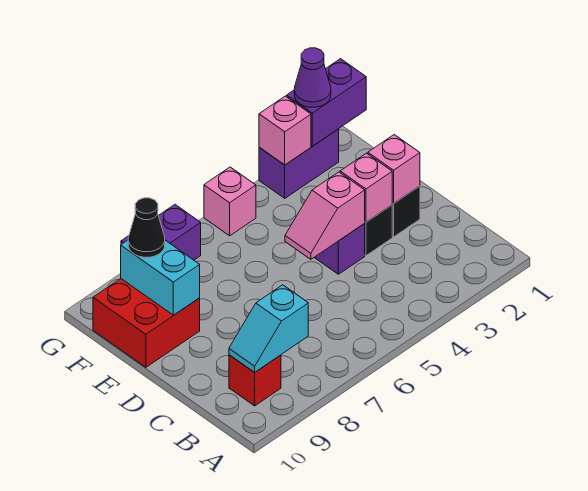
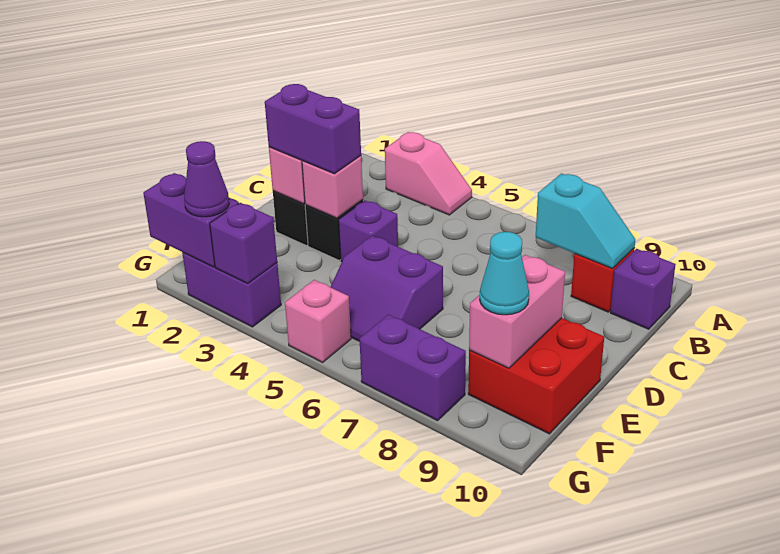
none -> purple 1x1 brick [610,249,676,329]
none -> purple 1x2 brick [265,84,361,174]
pink 1x2 slope [285,172,365,259] -> pink 1x2 slope moved to [385,132,472,215]
none -> purple 2x2 slope [331,236,443,341]
cyan 1x2 brick [121,240,200,315] -> pink 1x2 brick [469,255,565,368]
black 1x1 cone [128,198,165,257] -> cyan 1x1 cone [480,232,529,315]
pink 1x1 brick [259,96,311,165] -> purple 1x1 brick [210,203,277,283]

